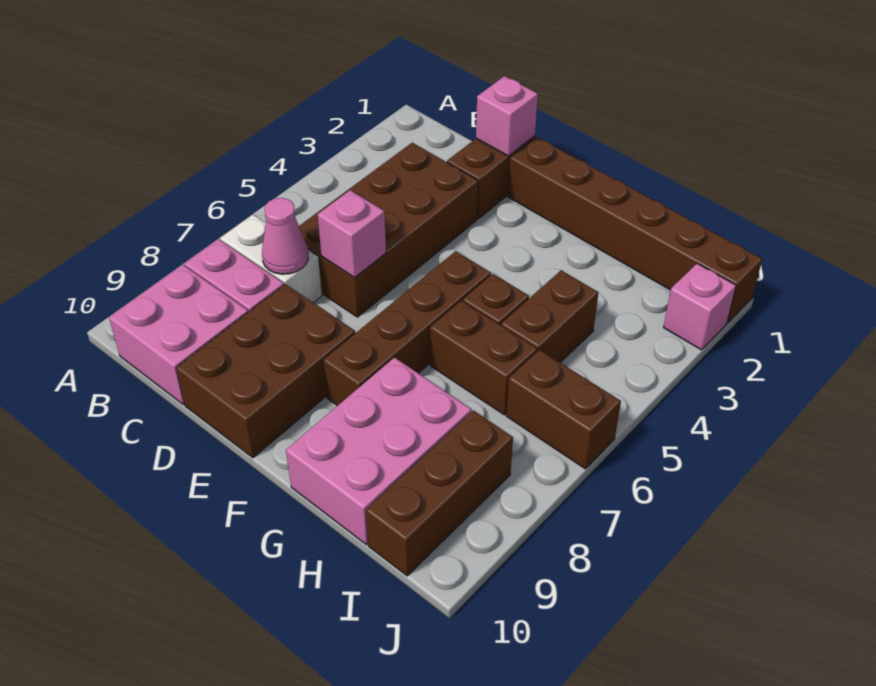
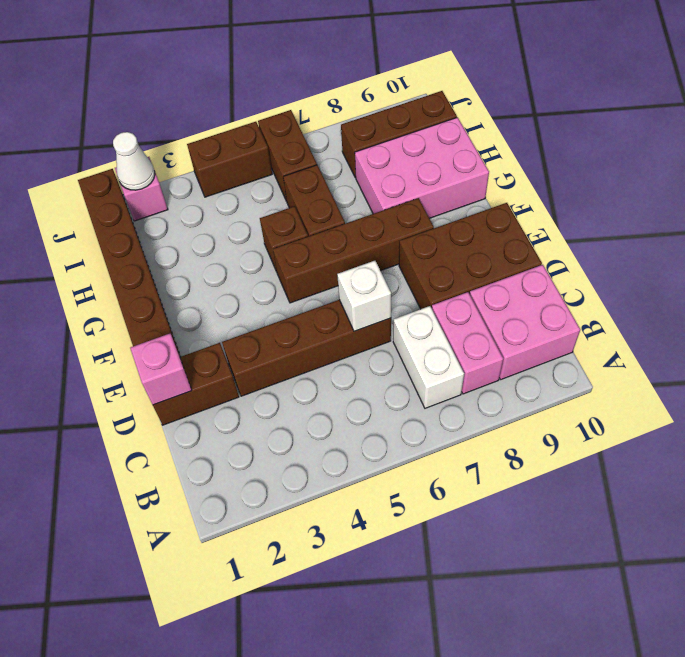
brown 2x4 brick [299,143,479,317] -> brown 1x4 brick [222,300,391,396]
pink 1x1 cone [262,198,308,274] -> none
pink 1x1 brick [318,190,386,278] -> white 1x1 brick [337,261,391,331]
brown 1x2 brick [501,270,598,362] -> brown 1x2 brick moved to [187,122,272,197]
none -> white 1x1 cone [113,132,155,190]

